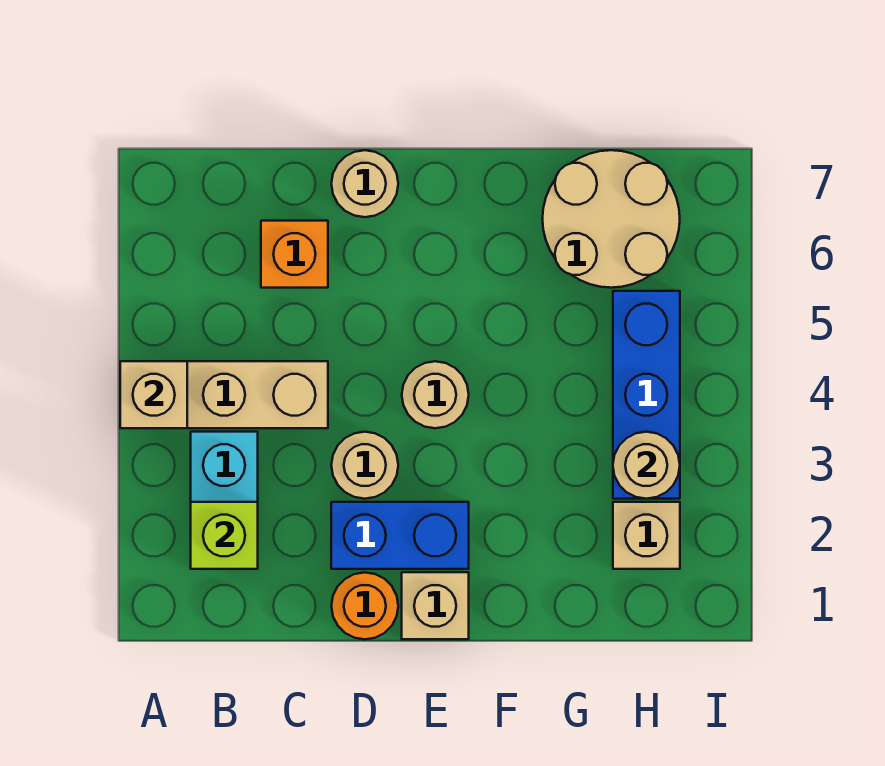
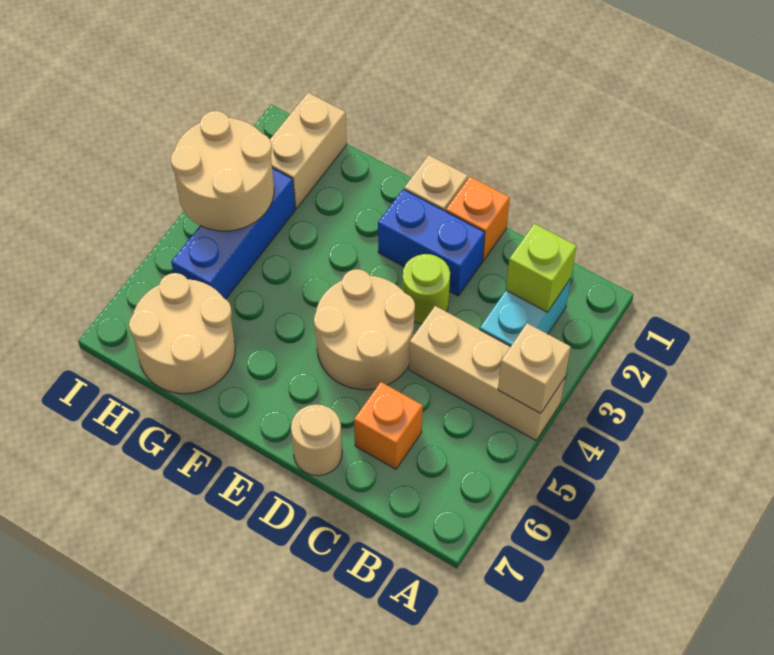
orange 1x1 round brick [331,573,398,639] -> orange 1x1 brick [446,177,510,261]
tan 1x1 round brick [331,432,398,499] -> lime 1x1 round brick [402,254,450,324]
tan 1x1 round brick [402,361,469,428] -> tan 2x2 round brick [314,269,415,390]
tan 1x1 brick [613,502,680,569] -> tan 1x2 brick [270,93,347,209]
tan 1x1 round brick [613,432,680,499] -> tan 2x2 round brick [171,111,274,231]

